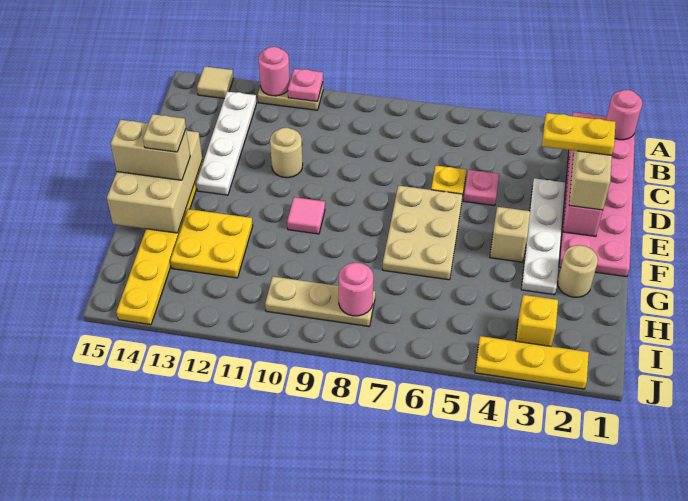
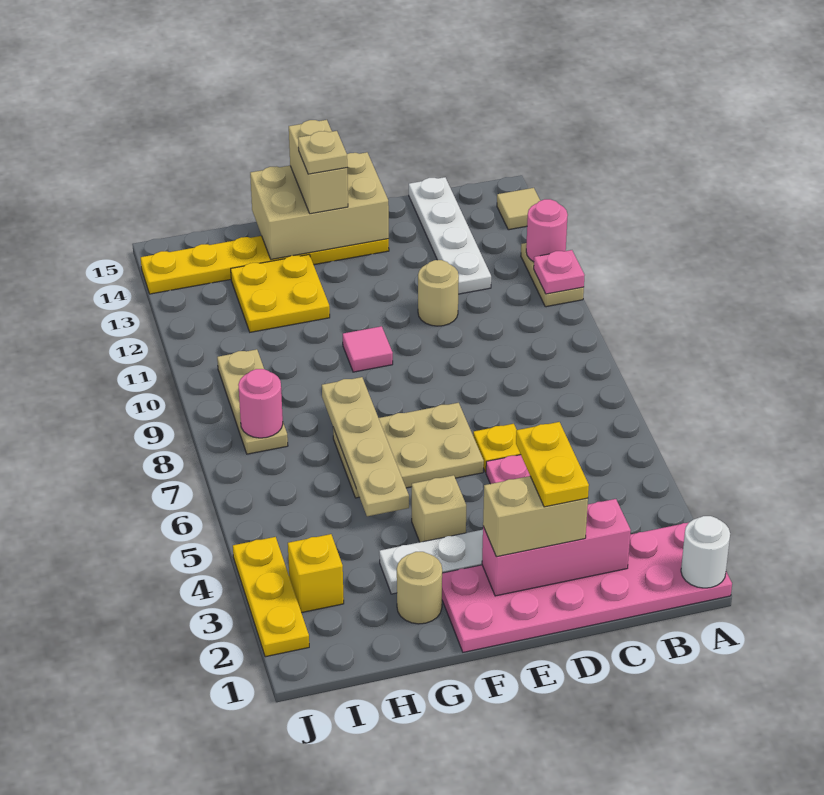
pink 1x1 round brick [606,90,642,140] -> white 1x1 round brick [681,516,730,588]
white 1x4 plate [196,91,257,195] -> white 1x4 plate turned to [409,177,491,294]
none -> tan 1x4 plate [322,377,409,516]

